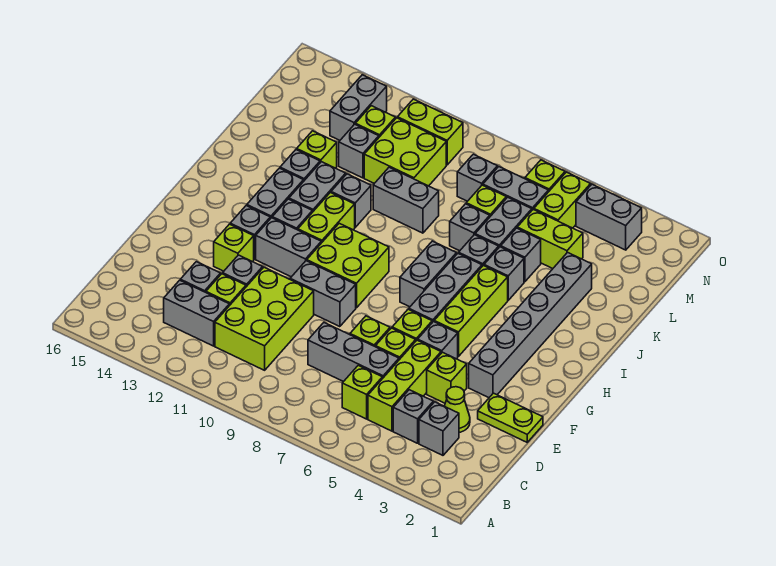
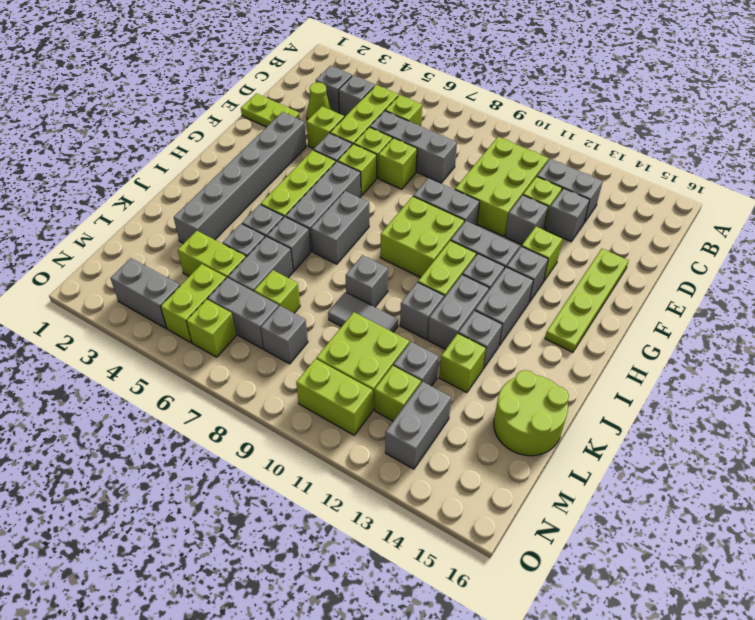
none -> lime 1x4 plate [545,249,629,352]
grey 1x1 brick [450,204,490,251] -> grey 1x1 brick moved to [346,255,388,307]
grey 1x2 brick [373,167,439,233] -> grey 1x2 tile [328,292,398,332]
none -> lime 2x2 round brick [494,370,569,456]

